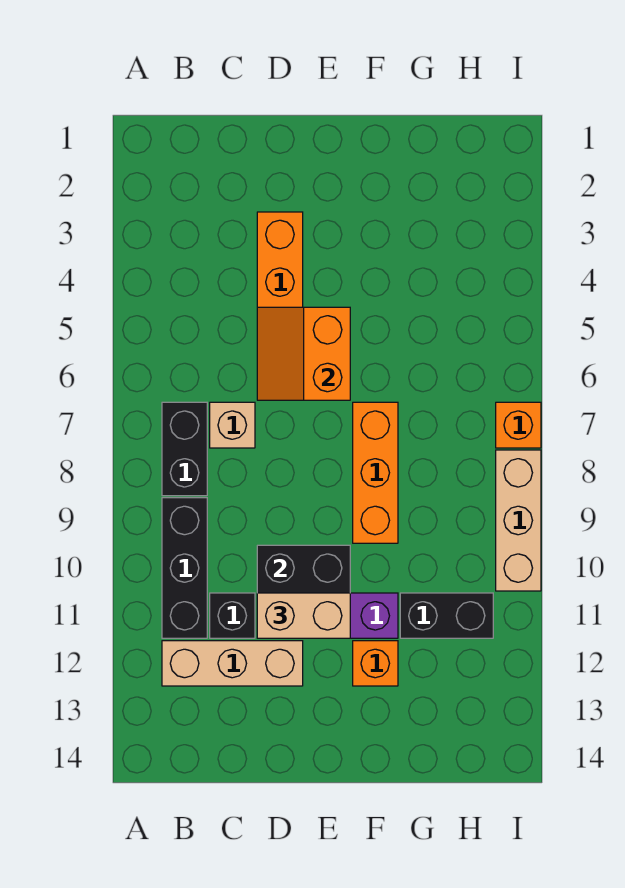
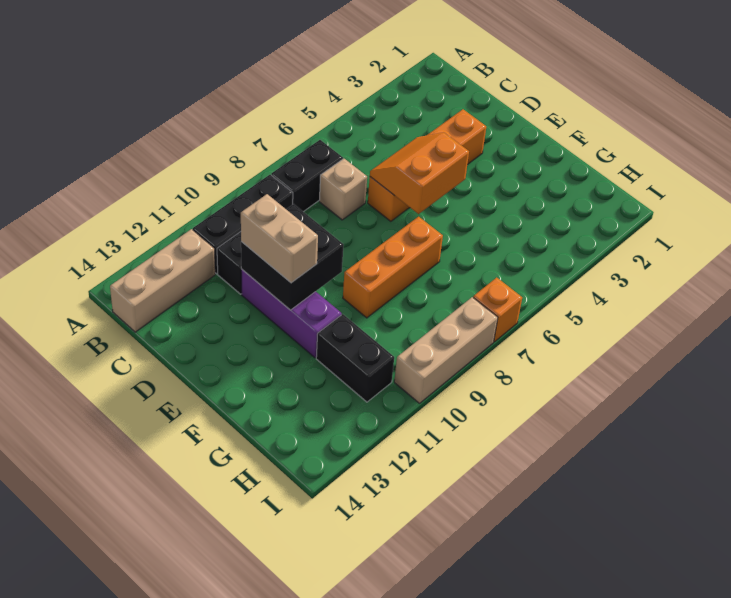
tan 1x3 brick [162,641,303,686] -> tan 1x3 brick turned to [110,229,215,332]
orange 1x1 brick [353,641,398,686] -> none

